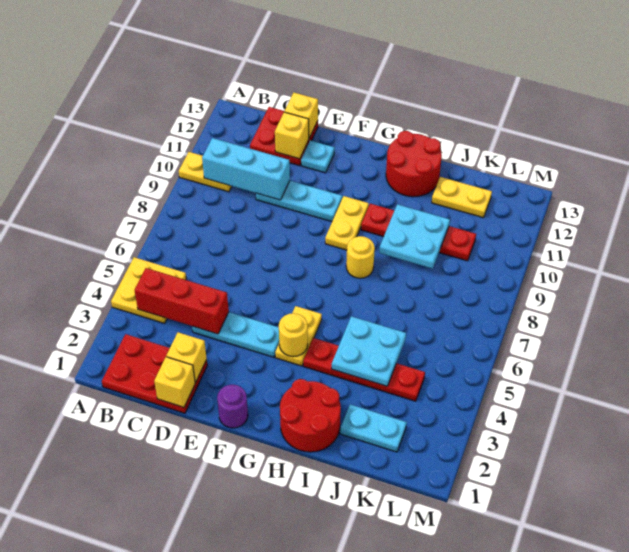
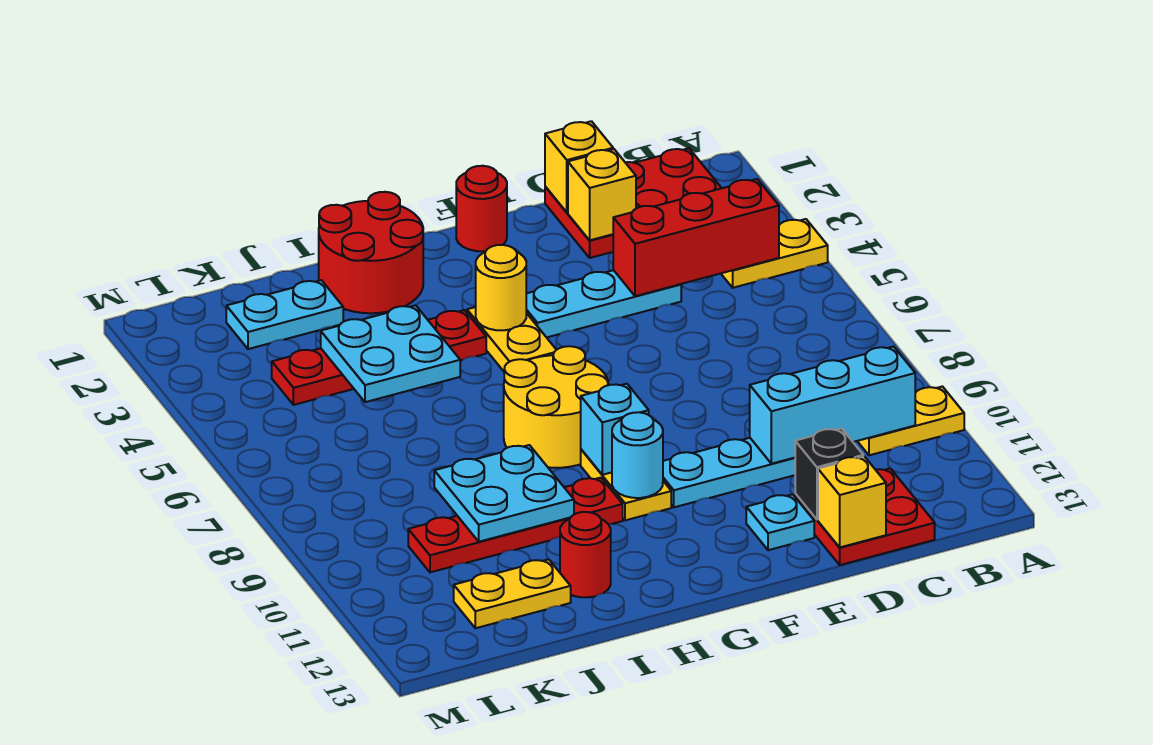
yellow 2x2 plate [111,257,186,323] -> yellow 1x2 plate [721,219,828,288]
yellow 1x1 brick [275,112,309,159] -> black 1x1 brick [795,428,863,520]
purple 1x1 round brick [217,385,248,428] -> red 1x1 round brick [456,166,507,251]
none -> cyan 1x1 brick [581,384,649,475]
none -> cyan 1x1 round brick [612,412,663,498]
yellow 1x1 round brick [346,236,375,278] -> yellow 2x2 round brick [504,346,609,468]
red 2x2 round brick [386,131,442,197] -> red 1x1 round brick [560,512,611,597]

